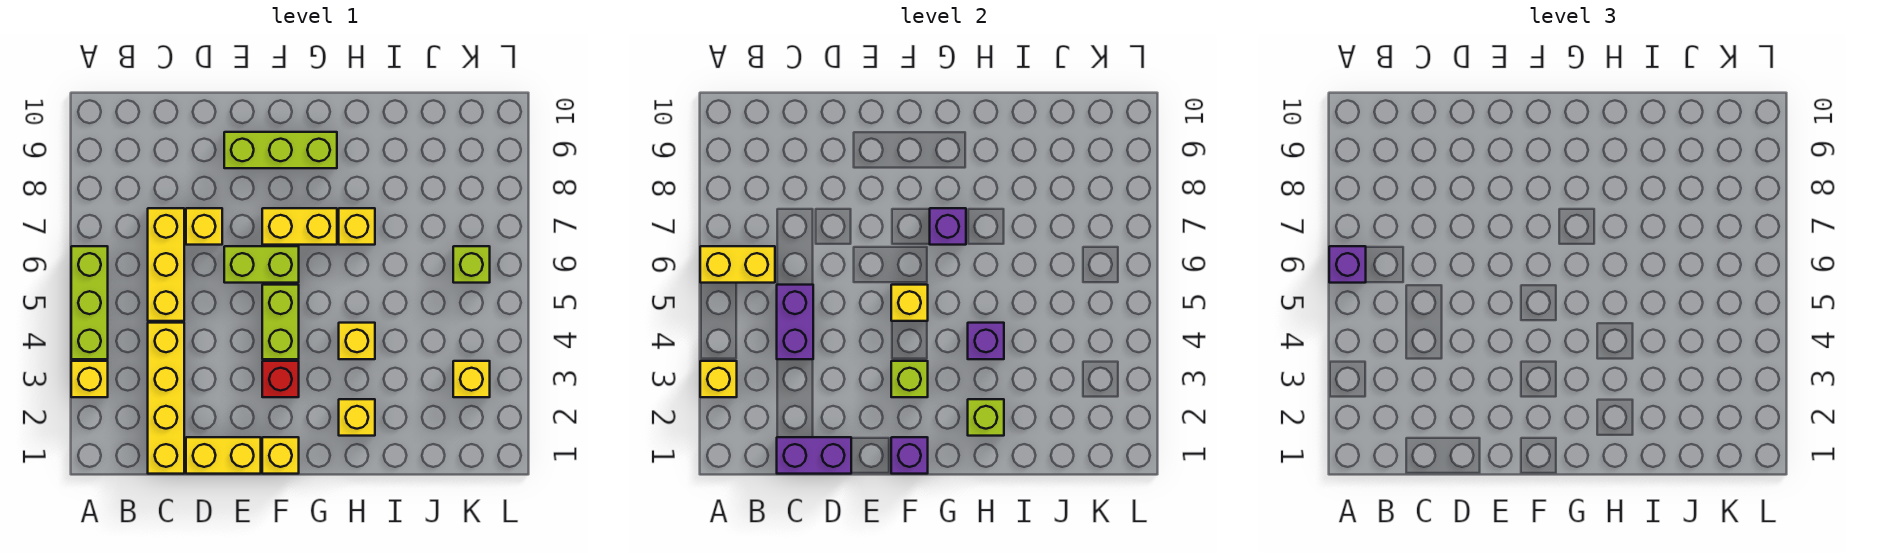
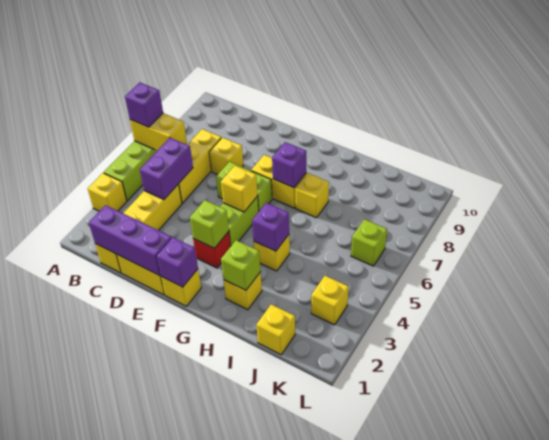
yellow 1x1 brick [700,361,737,397] -> yellow 1x1 brick moved to [256,304,295,355]
purple 1x2 brick [777,437,851,474] -> purple 1x3 brick [89,205,172,276]
lime 1x3 brick [224,132,337,168] -> none

